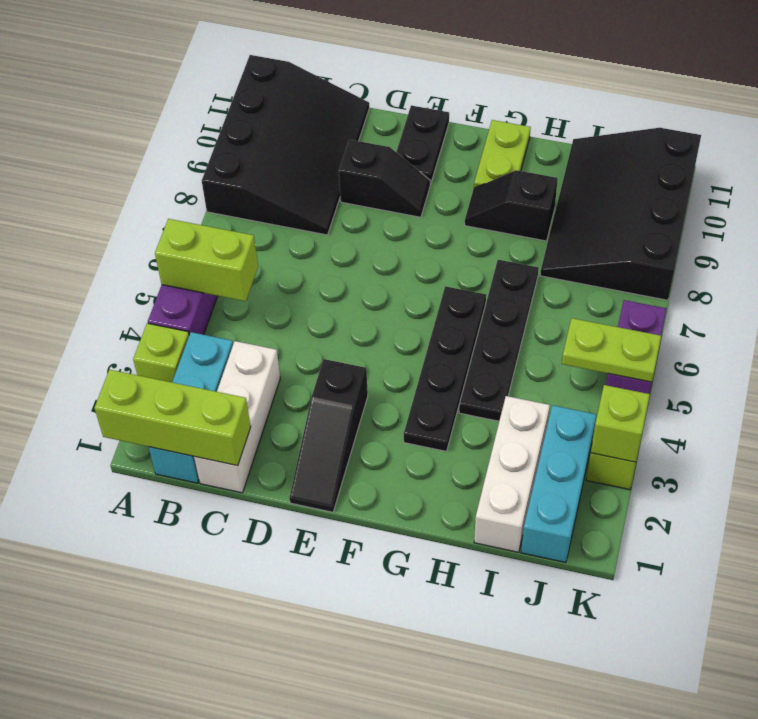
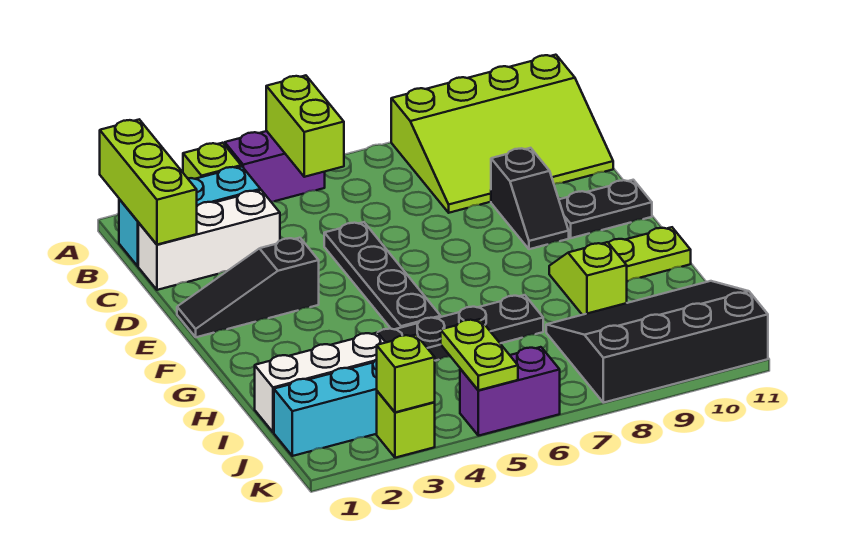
black 3x4 slope [202,55,369,235] -> lime 3x4 slope [391,55,613,213]
black 1x4 plate [404,286,486,451] -> black 1x4 plate turned to [324,222,441,329]
black 1x2 slope [465,170,558,241] -> lime 1x2 slope [549,242,627,315]

